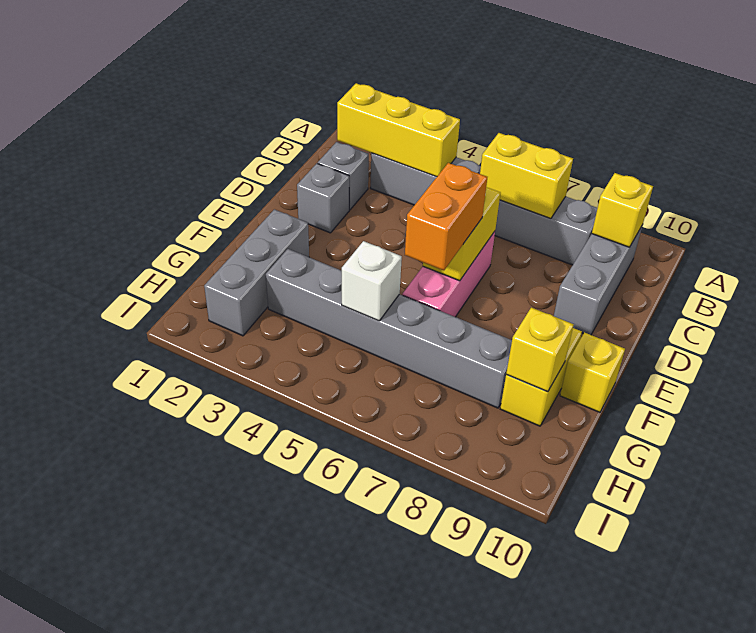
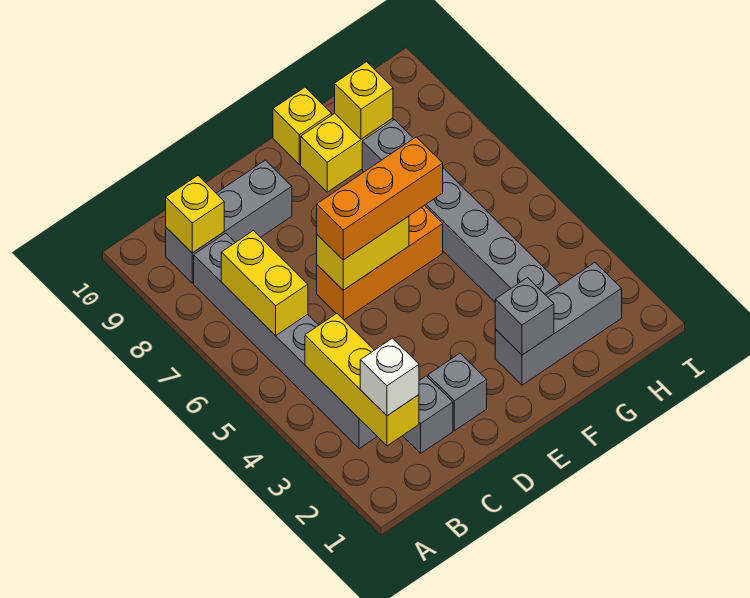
pink 1x3 brick [402,232,495,317] -> orange 1x3 brick [317,205,443,320]
orange 1x2 brick [405,163,487,270] -> orange 1x3 brick [317,137,443,260]
none -> grey 1x1 brick [495,278,554,355]
white 1x1 brick [342,241,402,321] -> white 1x1 brick moved to [360,338,419,416]

